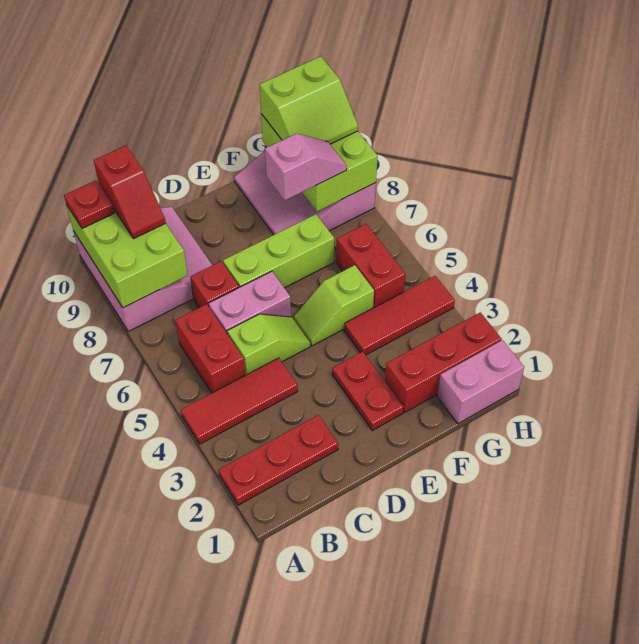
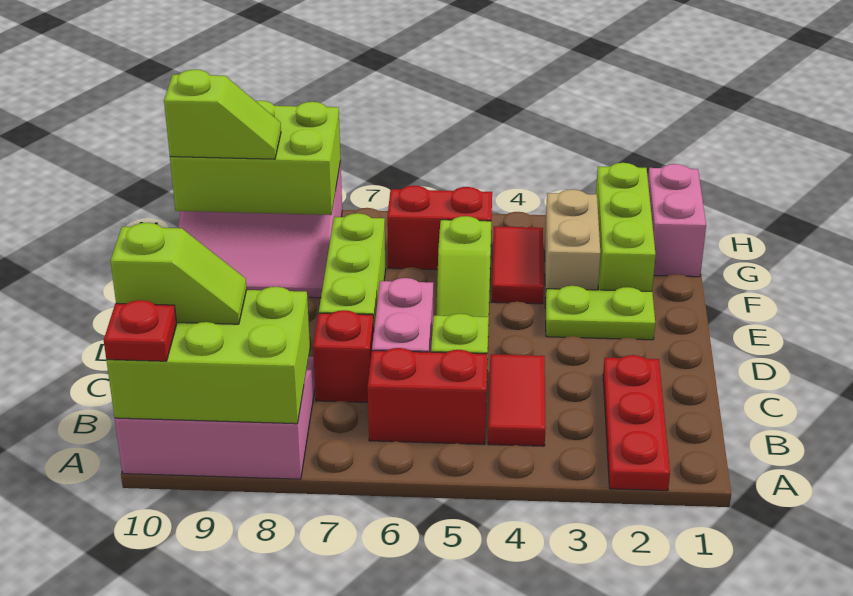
red 1x3 tile [181,358,298,444] -> red 1x2 tile [488,354,546,446]
red 1x2 slope [94,146,166,239] -> lime 1x2 slope [110,223,247,324]
red 1x2 plate [332,352,404,430] -> lime 1x2 plate [545,286,655,340]
red 1x3 brick [385,312,501,413] -> lime 1x3 brick [596,163,656,291]
none -> tan 1x2 brick [545,189,600,304]
red 1x3 tile [344,276,455,355] -> red 1x2 tile [492,226,544,304]
pink 1x2 slope [265,133,347,200] -> none
lime 2x2 slope [260,56,358,144] -> lime 1x2 slope [164,70,281,159]

